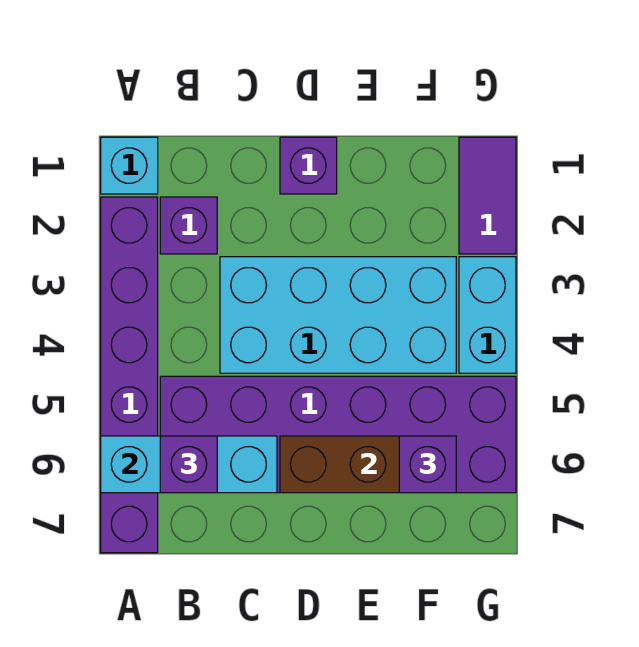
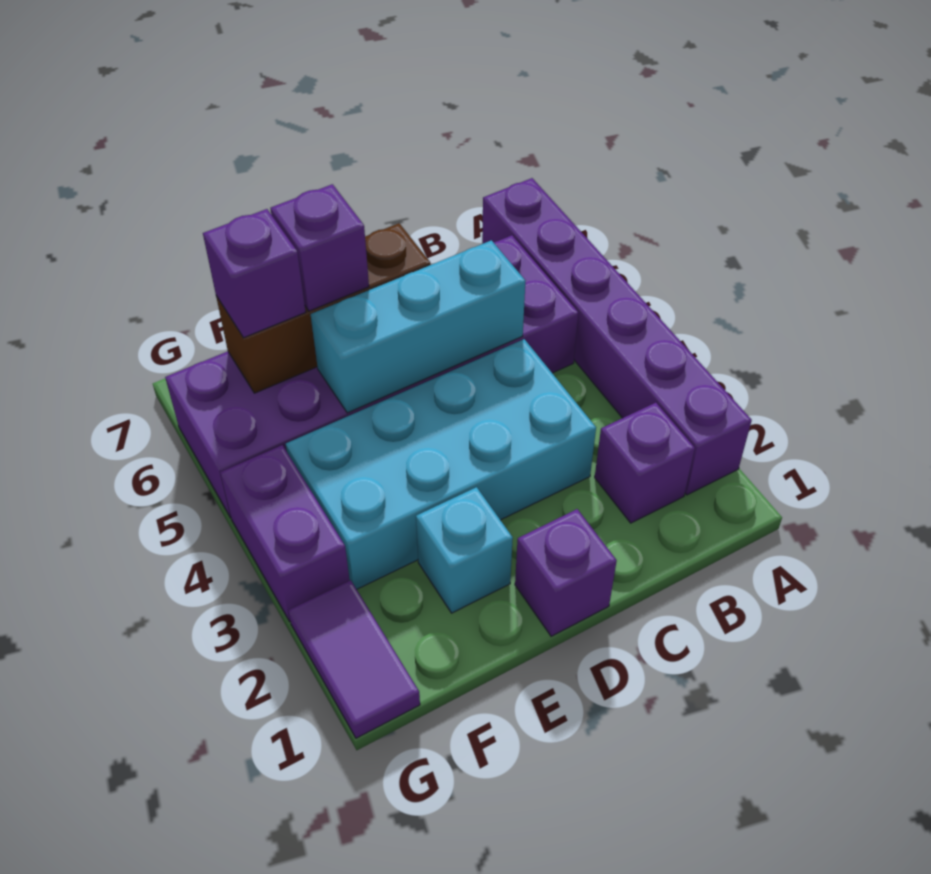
cyan 1x1 brick [101,137,158,194] -> cyan 1x1 brick moved to [416,487,513,613]
cyan 1x3 brick [101,436,277,493] -> cyan 1x3 brick moved to [311,240,525,413]
purple 1x1 brick [160,436,217,493] -> purple 1x1 brick moved to [270,184,369,311]
cyan 1x2 brick [459,257,516,373] -> purple 1x2 brick [220,445,350,622]

